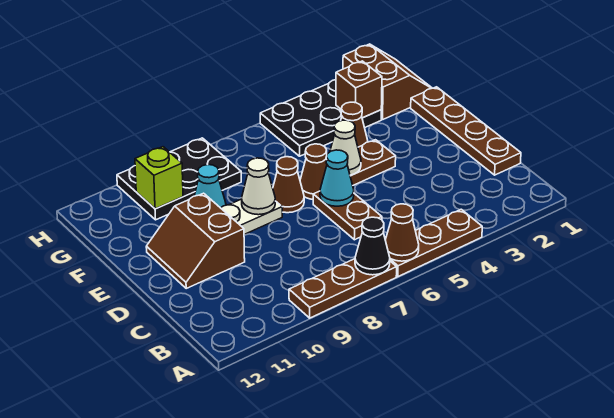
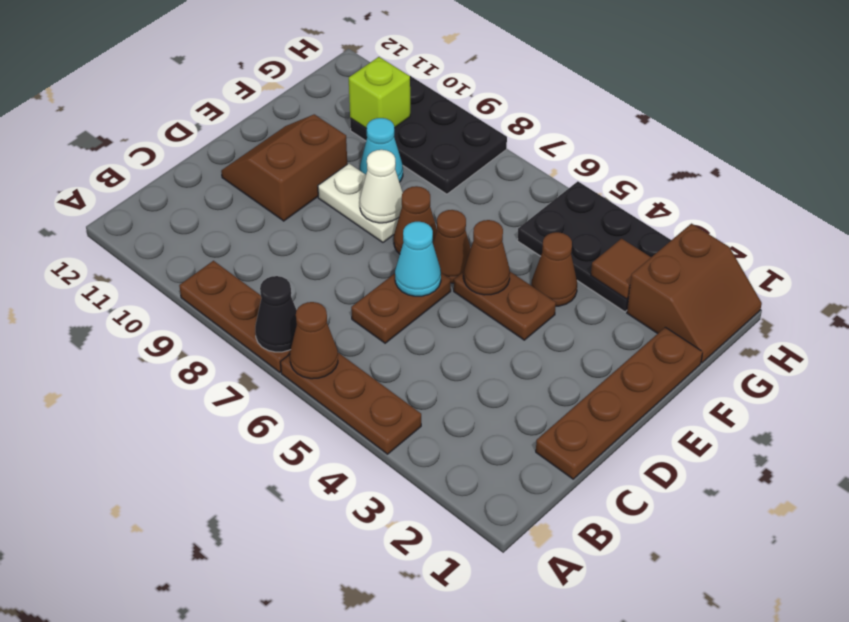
white 1x1 cone [330,120,361,175] -> brown 1x1 cone [464,220,510,295]
brown 1x1 brick [336,61,382,118] -> brown 1x1 tile [591,239,651,299]

